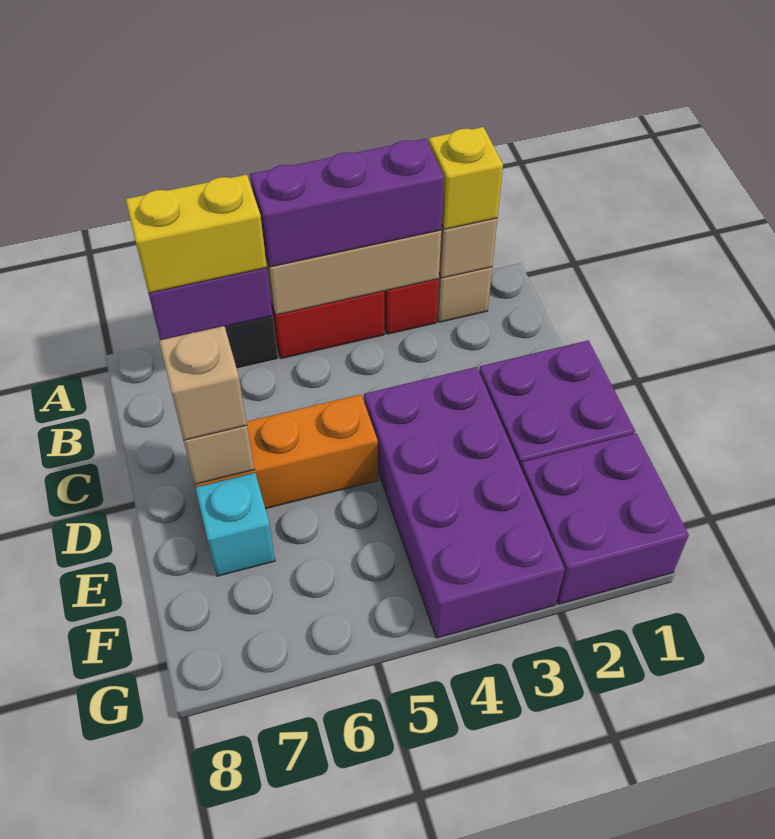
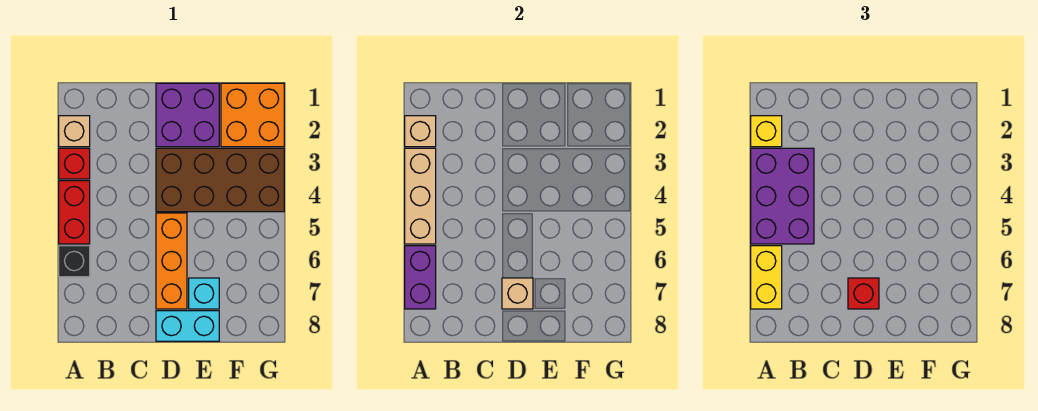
purple 1x3 brick [250,139,444,267] -> purple 2x3 brick [751,148,814,244]
purple 2x4 brick [364,367,565,638] -> brown 2x4 brick [156,148,284,212]
tan 1x1 brick [159,326,247,440] -> red 1x1 brick [848,278,879,309]
none -> cyan 1x2 brick [156,311,219,341]
purple 2x2 brick [521,433,689,604] -> orange 2x2 brick [221,83,284,147]

